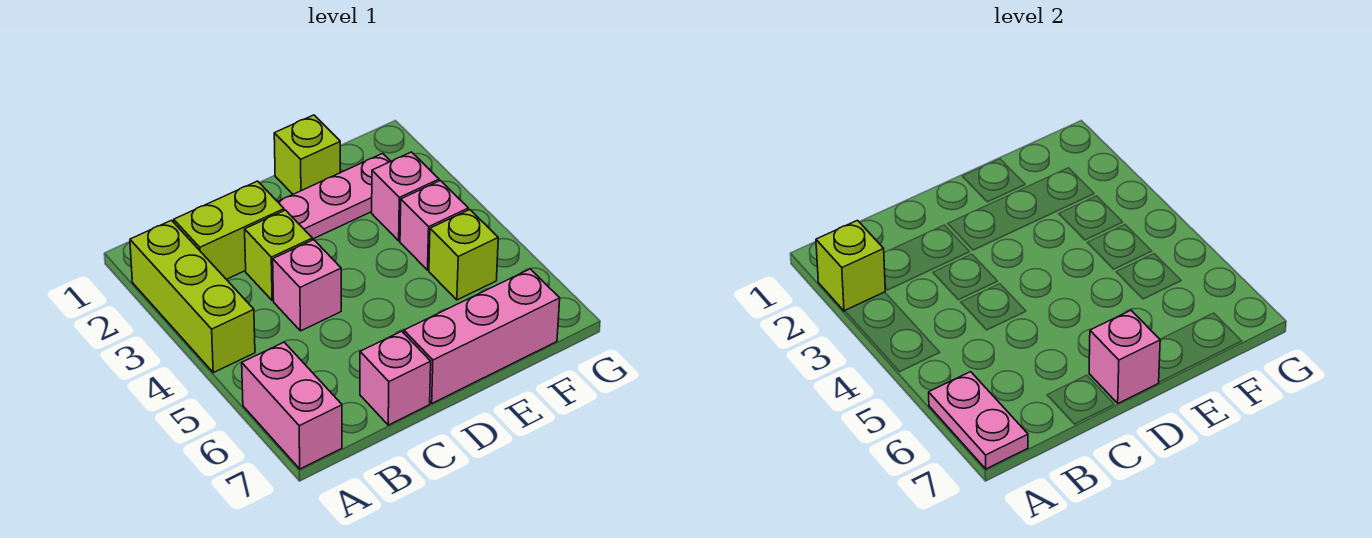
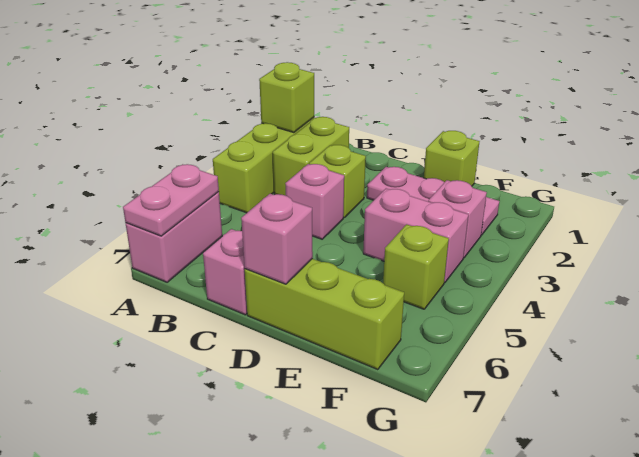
lime 1x2 brick [174,181,284,279] -> lime 1x2 brick turned to [273,117,349,196]
pink 1x3 brick [404,269,560,403] -> lime 1x3 brick [245,259,404,370]
pink 1x1 brick [400,181,468,270] -> pink 1x2 brick [363,189,468,283]

